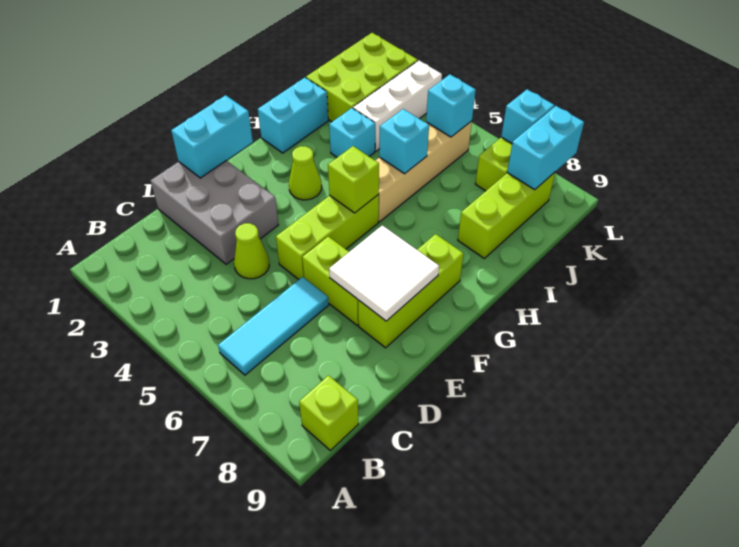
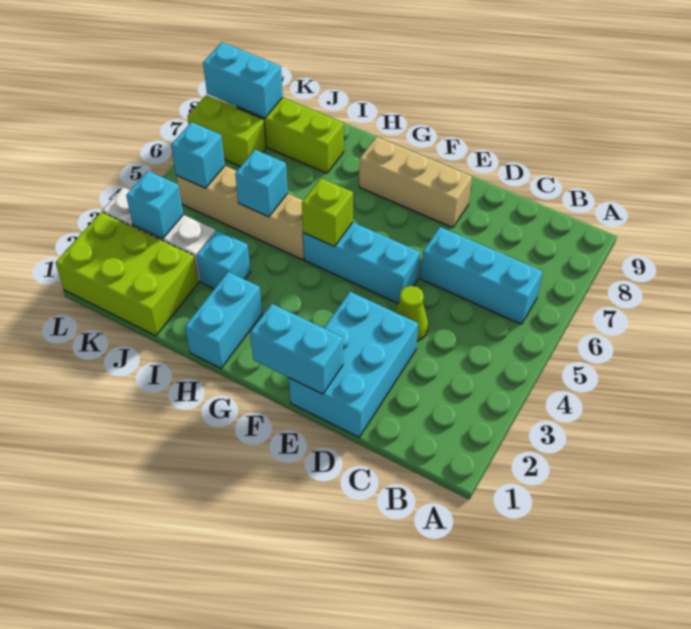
cyan 1x3 tile [218,277,329,375] -> cyan 1x3 brick [421,227,543,324]
lime 1x1 brick [299,376,358,450] -> none
grey 2x3 brick [150,161,278,264] -> cyan 2x3 brick [289,292,418,437]
lime 1x3 brick [276,195,379,279] -> cyan 1x3 brick [303,222,420,304]
lime 1x2 brick [302,236,359,325] -> none
white 2x2 tile [329,225,439,321] -> none
lime 1x3 brick [358,234,463,348] -> tan 1x3 brick [359,137,472,228]
lime 1x1 cone [289,146,322,200] -> none
cyan 1x2 brick [258,78,328,153] -> cyan 1x2 brick turned to [185,272,262,368]
cyan 1x1 brick [501,89,554,143] -> cyan 1x1 brick moved to [126,171,184,239]

